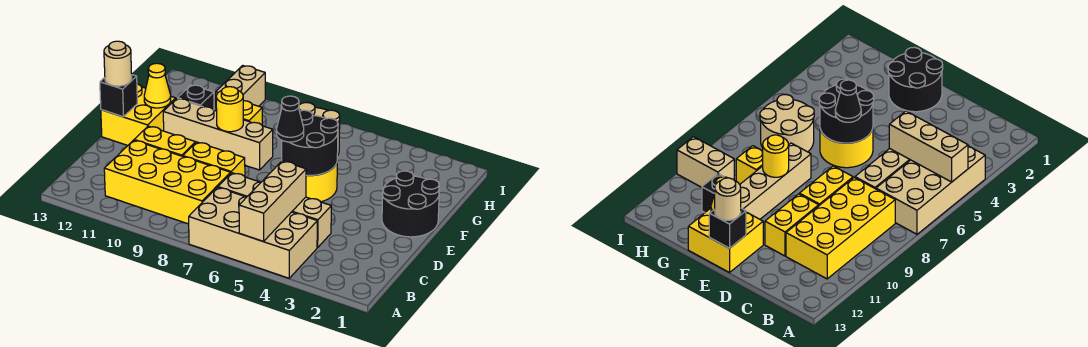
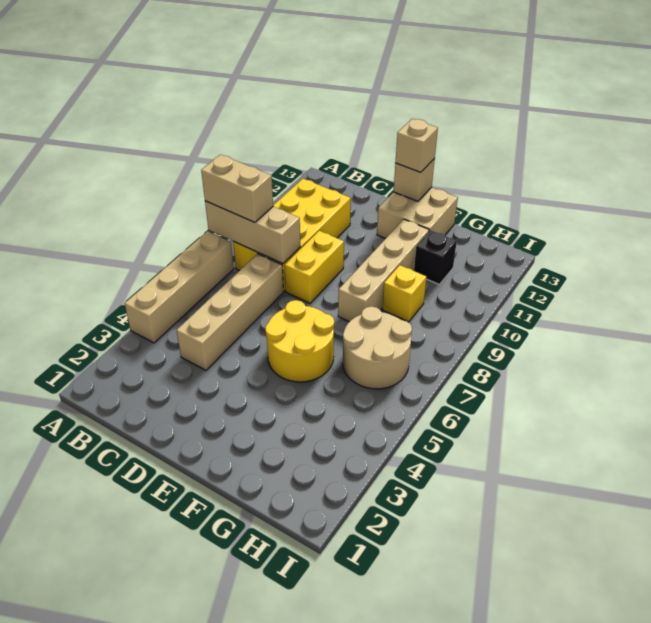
tan 2x4 brick [189,187,317,278] -> tan 1x4 brick [125,231,234,343]
tan 1x3 brick [239,161,306,241] -> tan 1x3 brick moved to [205,201,300,264]
yellow 1x2 brick [134,126,196,156] -> none
black 2x2 round brick [382,171,439,237] -> none
black 2x2 round brick [282,110,338,175] -> none
black 1x1 cone [277,96,304,142] -> none
yellow 2x2 brick [101,84,176,145] -> tan 2x2 brick [377,187,458,239]
black 1x1 brick [100,75,137,117] -> tan 1x1 brick [394,159,435,201]
tan 1x1 round brick [104,41,132,86] -> tan 1x1 brick [395,119,438,172]
yellow 1x1 round brick [216,87,243,132] -> none
yellow 1x1 cone [144,63,171,108] -> none
tan 1x2 brick [216,66,265,111] -> tan 1x2 brick moved to [201,155,273,222]

